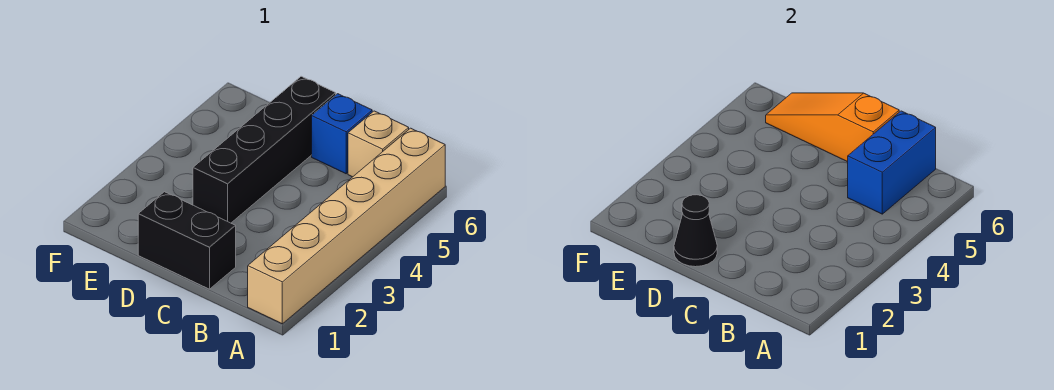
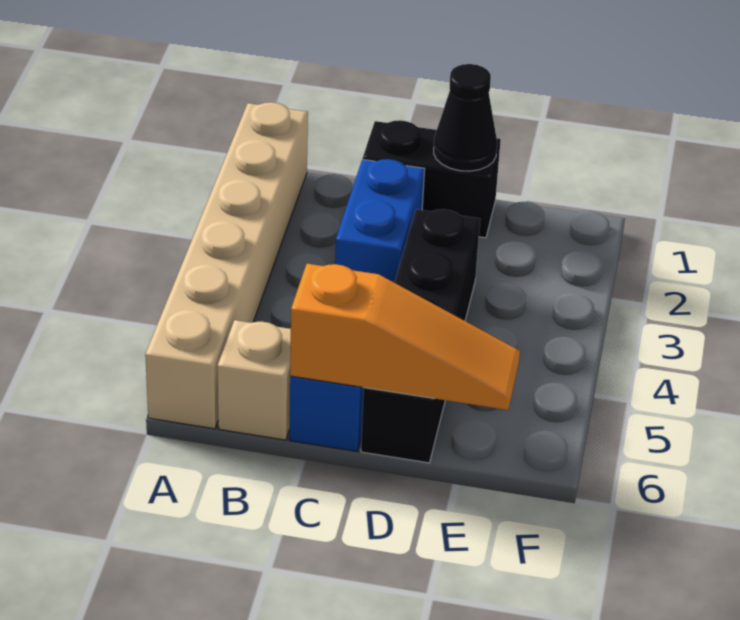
blue 1x2 brick [848,111,936,214] -> blue 1x2 brick moved to [335,159,425,283]

